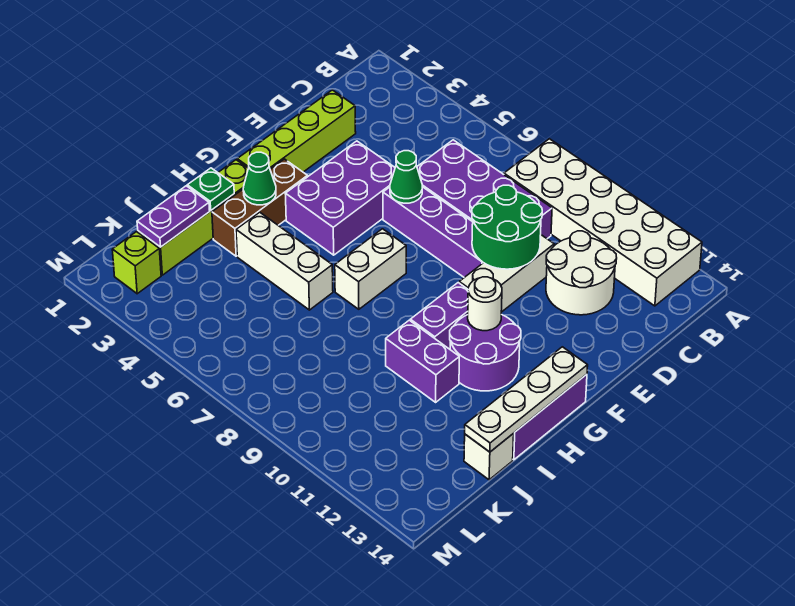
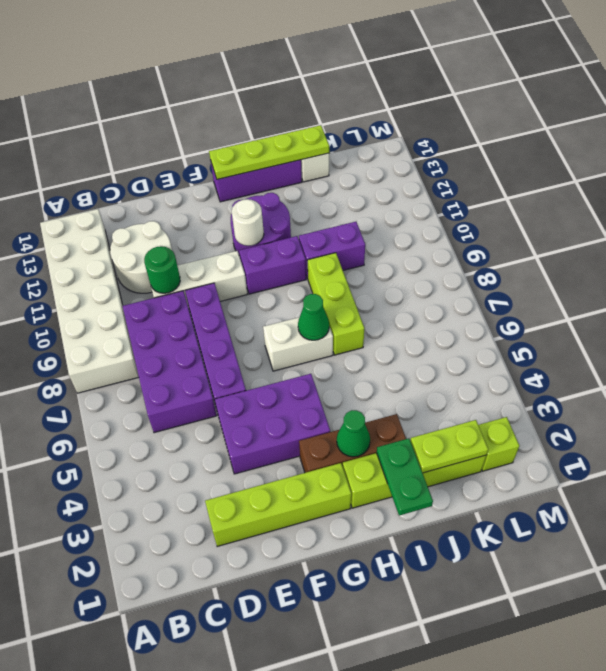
green 2x2 round brick [472,185,542,269] -> green 1x1 round brick [144,246,180,293]
green 1x1 cone [390,151,422,203] -> green 1x1 cone moved to [298,294,329,340]
white 1x4 plate [465,347,588,452] -> lime 1x4 plate [209,125,329,179]
green 1x1 plate [187,168,234,210] -> green 1x2 plate [377,438,433,516]
white 1x3 brick [236,212,333,310] -> none
none -> lime 1x3 brick [308,253,364,355]
purple 1x2 brick [386,320,459,402] -> purple 1x2 brick turned to [299,222,365,279]
purple 1x2 plate [137,186,210,247] -> lime 1x2 plate [410,420,488,473]

